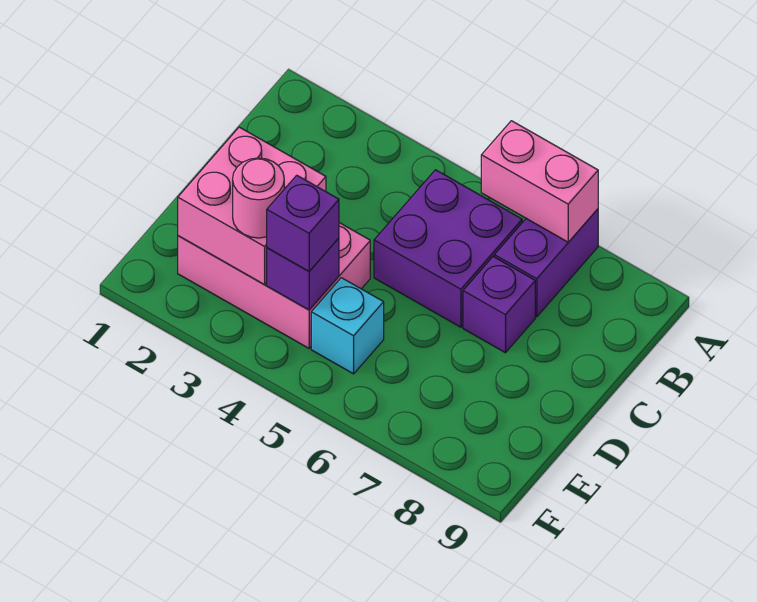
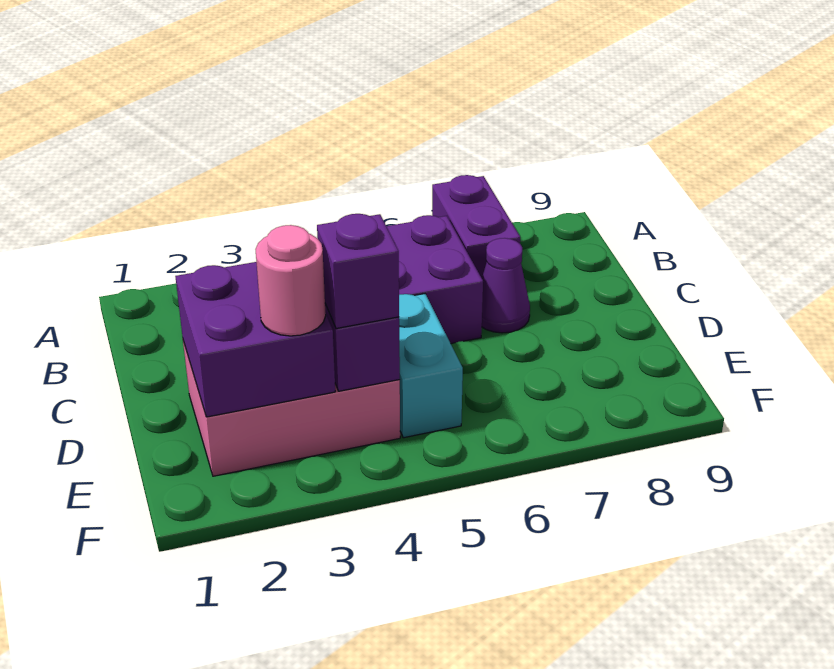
pink 1x2 brick [481,121,598,242] -> none
purple 1x1 brick [463,257,535,353] -> purple 1x1 cone [482,238,530,333]
pink 2x2 brick [178,127,326,285] -> purple 2x2 brick [175,262,335,417]
cyan 1x1 brick [311,278,384,374] -> cyan 1x2 brick [399,294,463,438]

